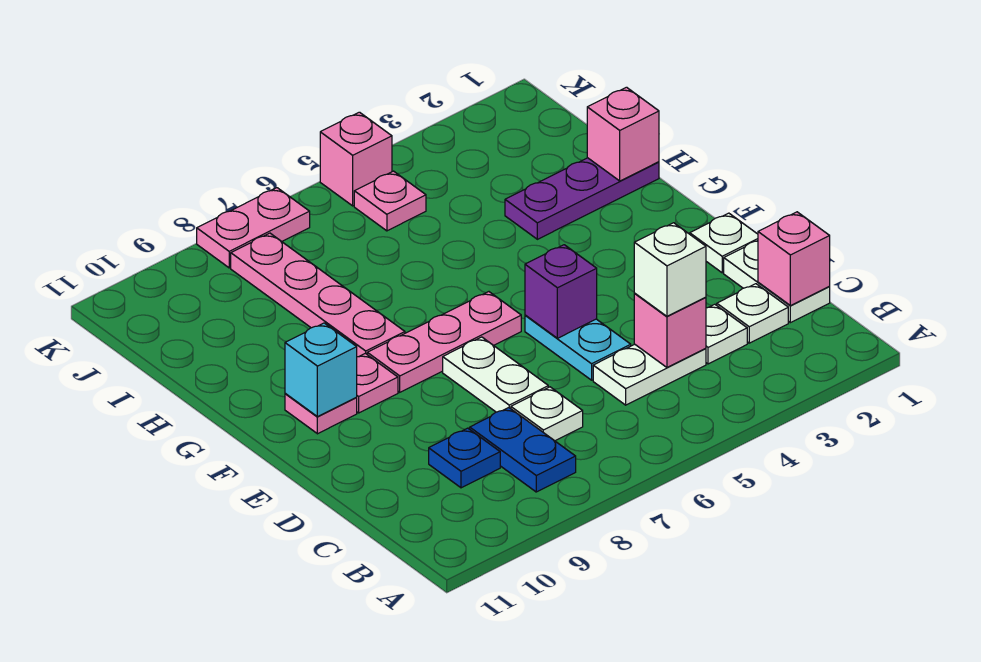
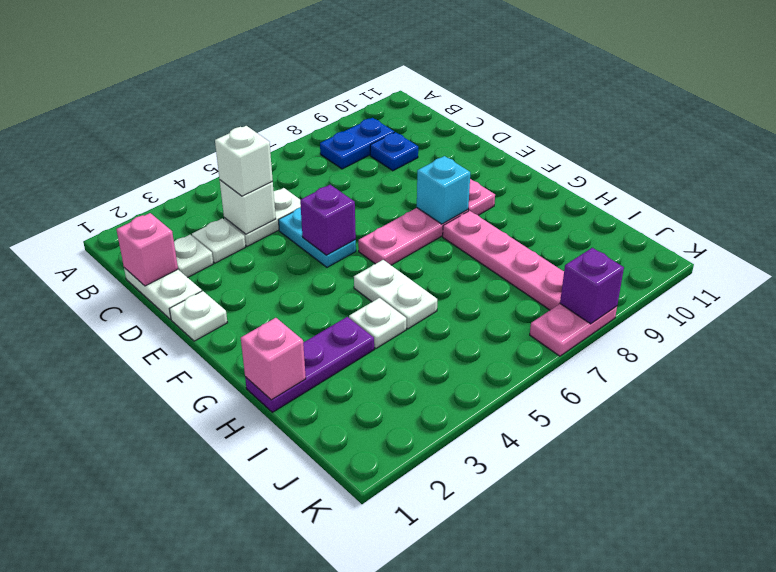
blue 1x2 plate [470,408,576,492] -> blue 1x2 plate turned to [320,118,394,169]
pink 1x1 brick [634,294,706,367] -> white 1x1 brick [220,180,276,234]
white 1x1 plate [511,387,583,441] -> white 1x1 plate moved to [349,298,406,348]
white 1x2 plate [443,337,548,412] -> white 1x2 plate moved to [354,260,437,329]
pink 1x1 plate [285,394,357,434] -> none
cyan 1x1 brick [285,323,357,417] -> cyan 1x1 brick moved to [417,156,470,224]
pink 1x1 plate [354,171,426,231] -> none
pink 1x1 brick [320,112,392,206] -> none
none -> purple 1x1 brick [560,248,624,324]

